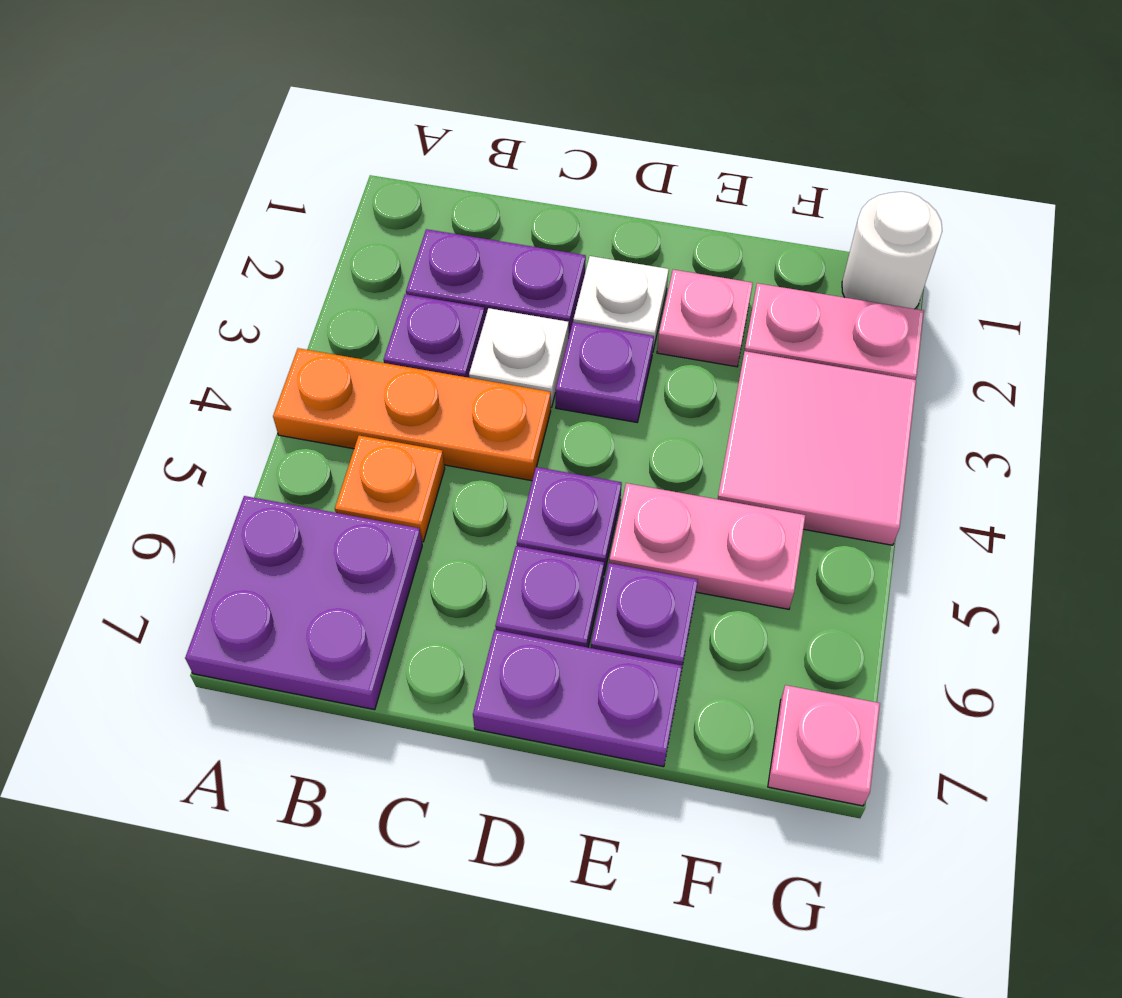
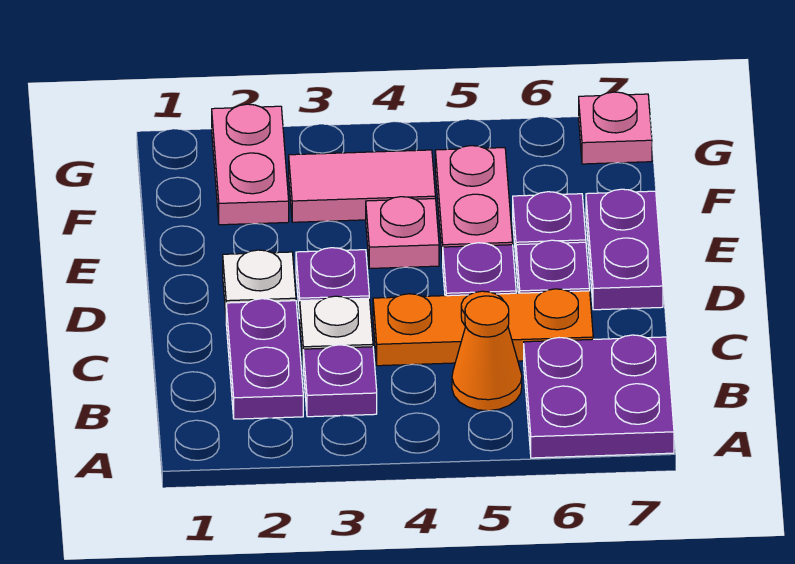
orange 1x3 plate [273,348,551,481] -> orange 1x3 plate turned to [373,289,593,366]
orange 1x1 plate [335,436,445,542] -> orange 1x1 cone [452,296,522,411]
pink 1x1 plate [657,270,753,367] -> pink 1x1 plate moved to [366,197,439,268]
pink 2x2 tile [718,351,916,545] -> pink 1x2 tile [289,150,435,222]
white 1x1 round brick [842,192,942,309] -> none

